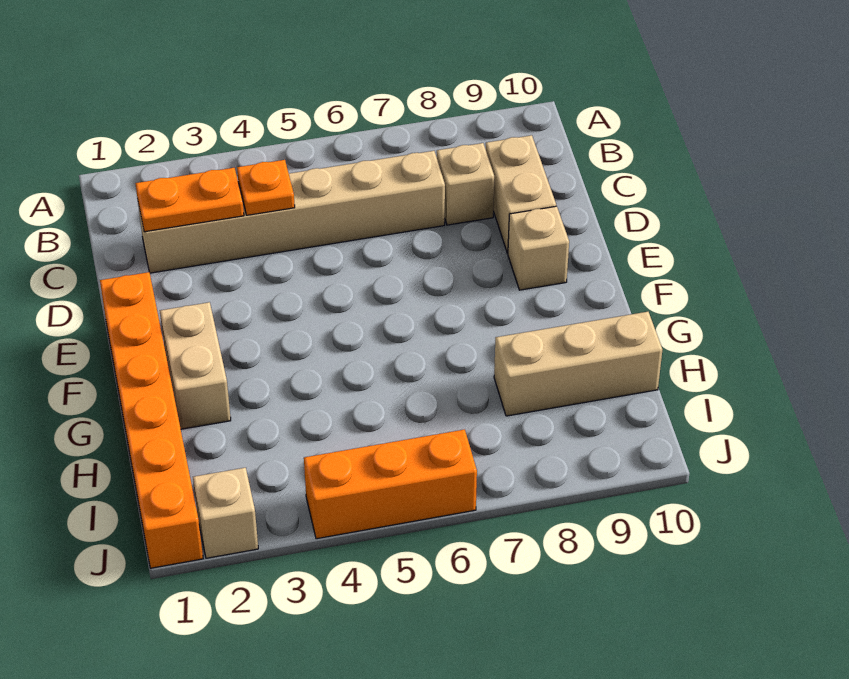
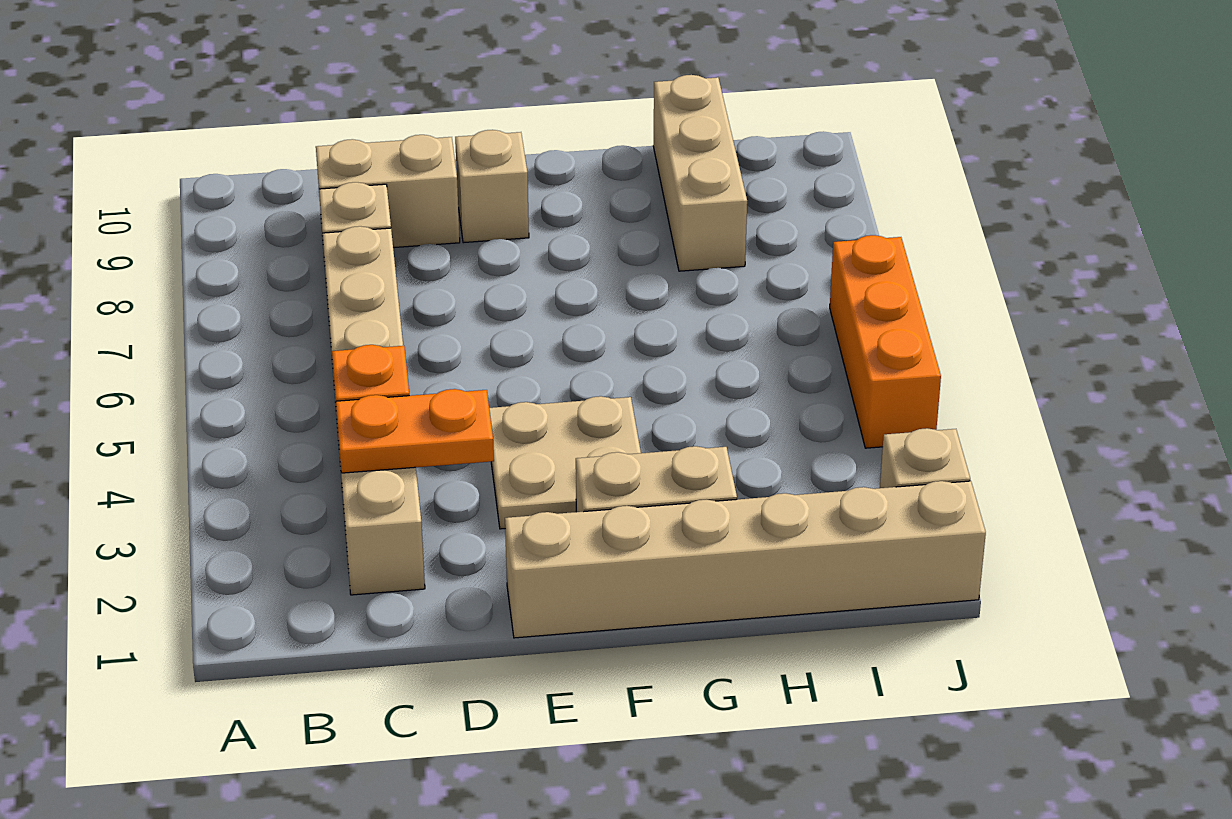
orange 1x2 plate [135,168,244,232] -> orange 1x2 plate turned to [336,389,494,473]
orange 1x6 brick [100,272,203,568] -> tan 1x6 brick [505,481,986,638]
none -> tan 2x2 plate [489,396,641,529]

